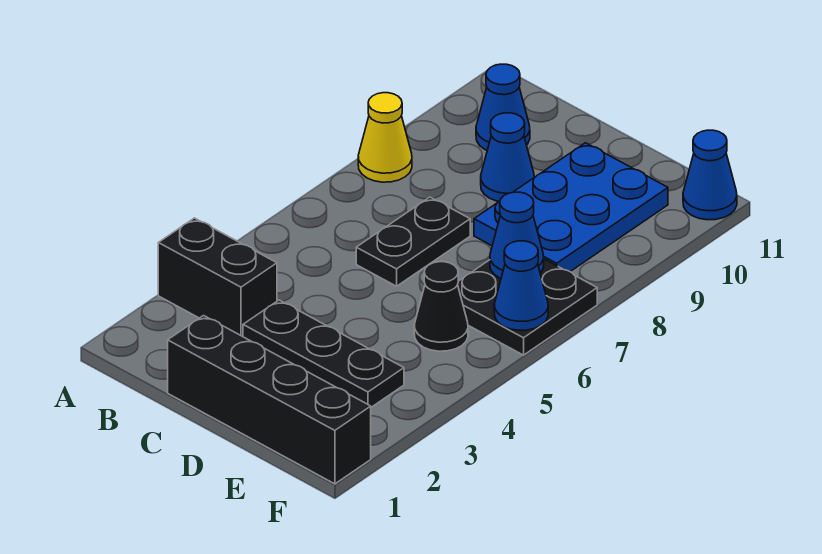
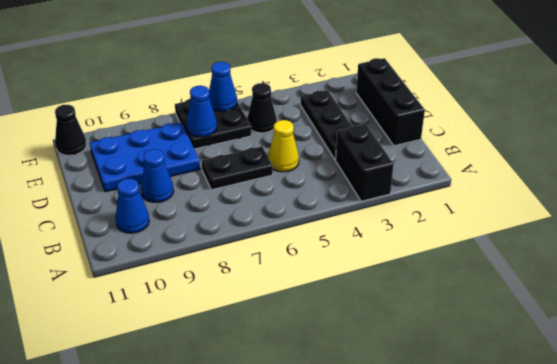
yellow 1x1 cone [358,93,412,182] -> yellow 1x1 cone moved to [268,120,299,172]
black 1x4 brick [168,316,371,484] -> black 1x3 brick [356,58,425,146]
blue 1x1 cone [683,130,737,220] -> black 1x1 cone [55,105,86,156]

